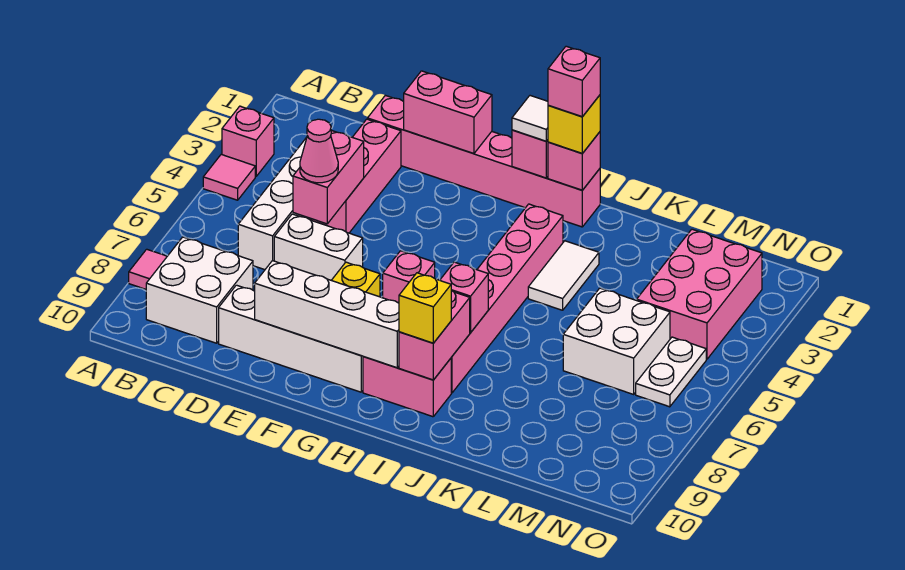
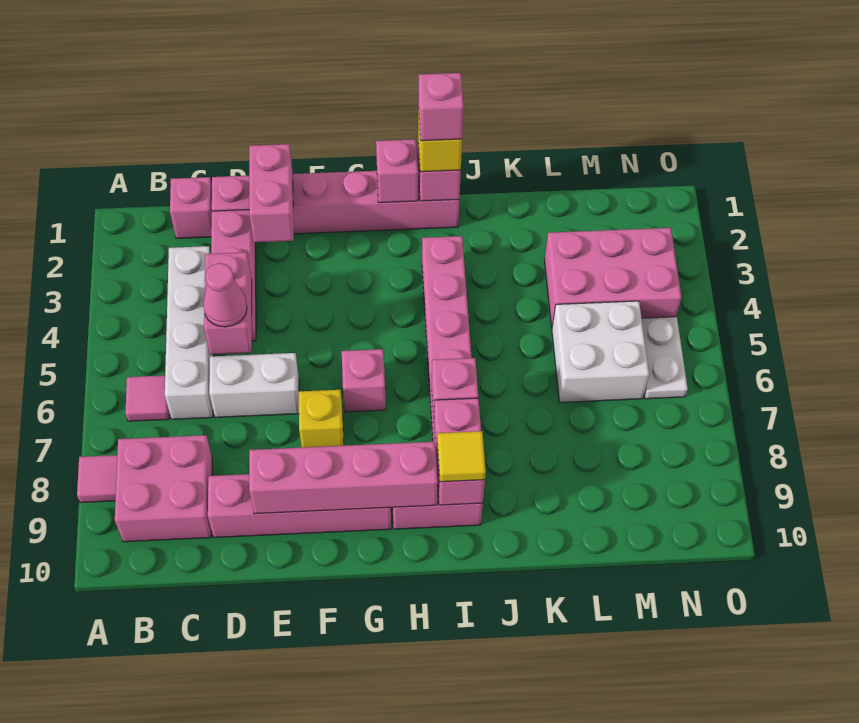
pink 1x1 brick [222,106,274,176] -> pink 1x1 brick moved to [170,177,212,238]
pink 1x1 tile [203,154,255,200] -> pink 1x1 tile moved to [125,375,170,421]
white 2x2 brick [146,237,253,343] -> pink 2x2 brick [115,435,212,542]
white 1x4 brick [219,285,363,392] -> pink 1x4 brick [208,474,391,538]
pink 1x2 brick [404,71,492,153] -> pink 1x2 brick turned to [249,144,294,242]
white 1x4 brick [255,261,399,368] -> pink 1x4 brick [249,442,438,514]
white 1x1 tile [512,96,548,141] -> none
yellow 1x1 brick [399,273,451,343] -> yellow 1x1 tile [437,431,486,482]
white 1x2 tile [528,241,599,310] -> none
pink 2x3 brick [637,229,762,359] -> pink 2x3 brick turned to [544,228,681,327]

